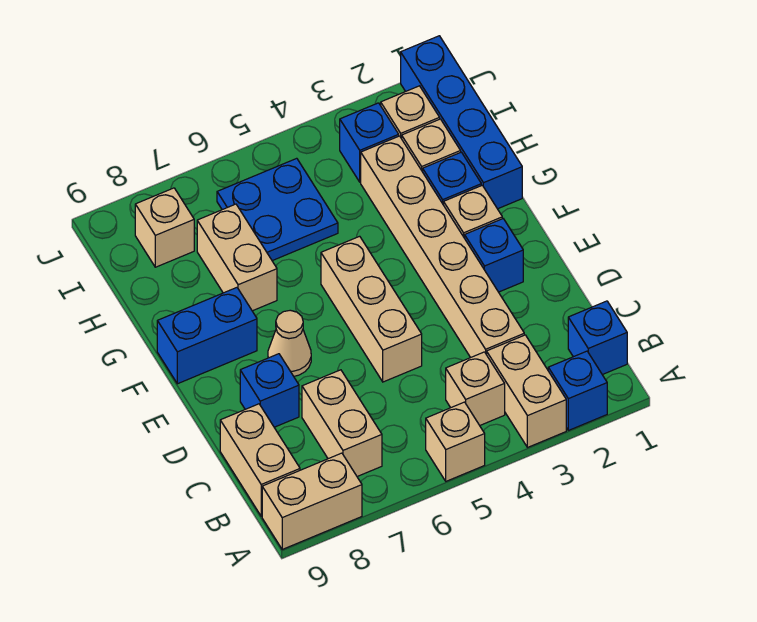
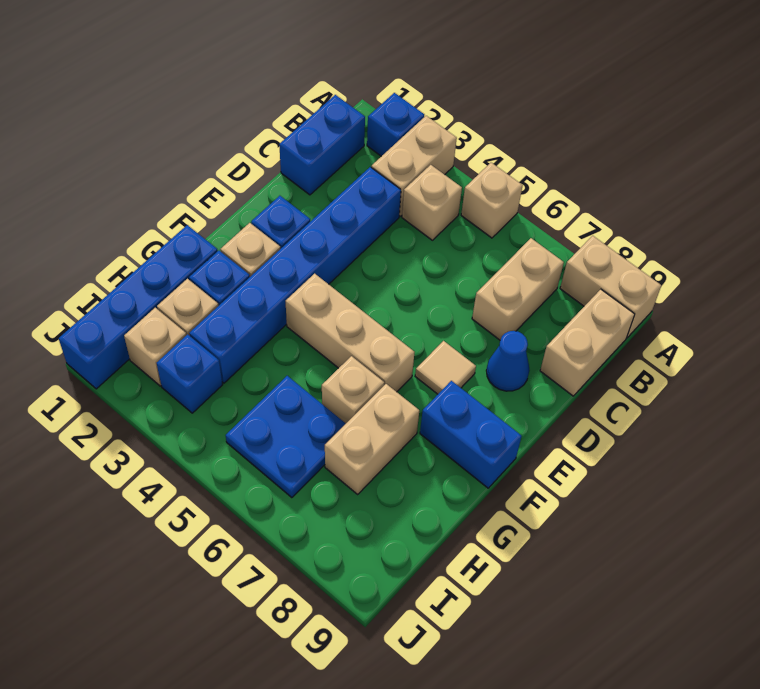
blue 1x1 brick [568,301,627,375] -> blue 1x2 brick [279,95,365,195]
tan 1x6 brick [361,136,524,358] -> blue 1x6 brick [189,167,401,383]
tan 1x3 brick [321,236,422,382] -> tan 1x3 brick turned to [285,274,415,392]
blue 1x1 brick [240,354,299,427] -> blue 1x1 cone [486,331,530,391]
tan 1x1 cone [268,310,311,376] -> tan 1x1 tile [415,341,476,394]
tan 1x1 brick [135,188,194,267] -> tan 1x1 brick moved to [322,356,384,423]

